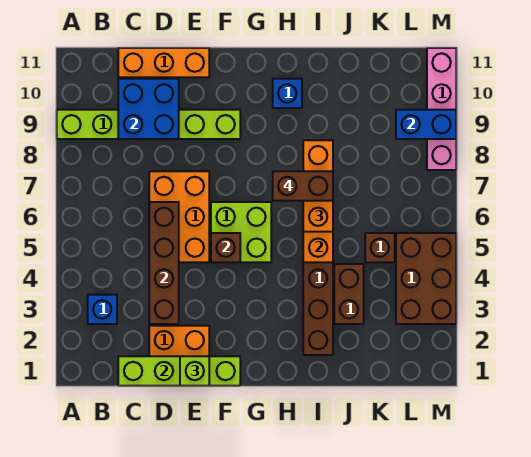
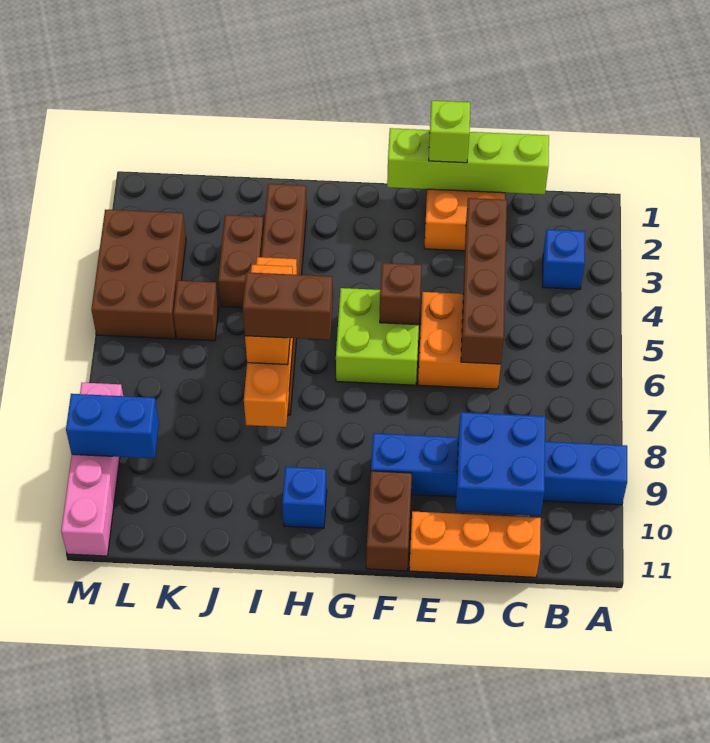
lime 1x6 brick [57,110,240,139] -> blue 1x6 brick [371,433,627,505]
orange 2x3 brick [149,171,209,262] -> orange 2x2 brick [418,292,501,389]
none -> brown 1x2 brick [366,471,412,571]

